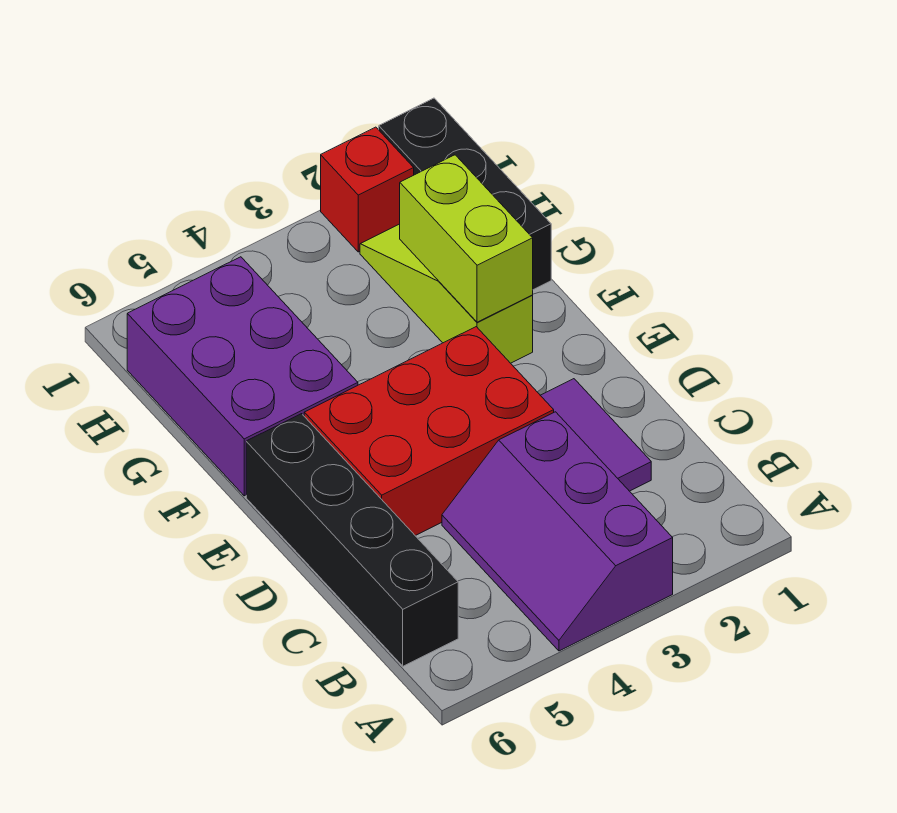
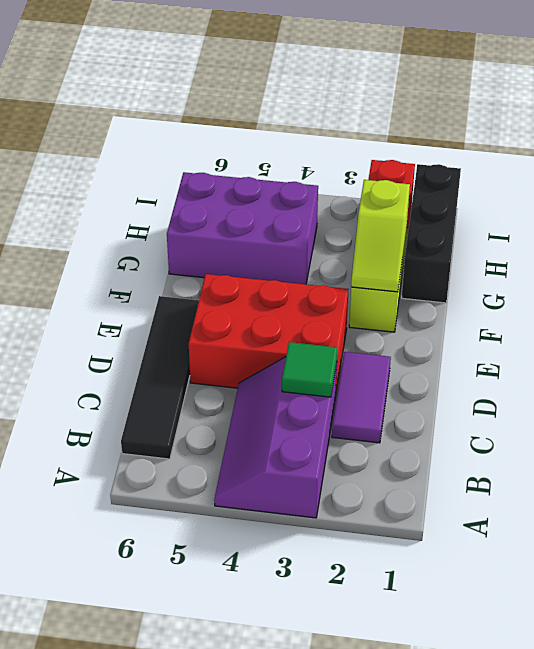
black 1x4 brick [246,414,458,666] -> black 1x4 tile [121,296,199,459]
none -> green 1x1 tile [282,342,337,397]
lime 1x2 brick [400,155,533,322] -> lime 1x2 slope [351,180,410,292]
purple 2x3 brick [127,257,358,496] -> purple 2x3 brick turned to [167,172,318,284]

